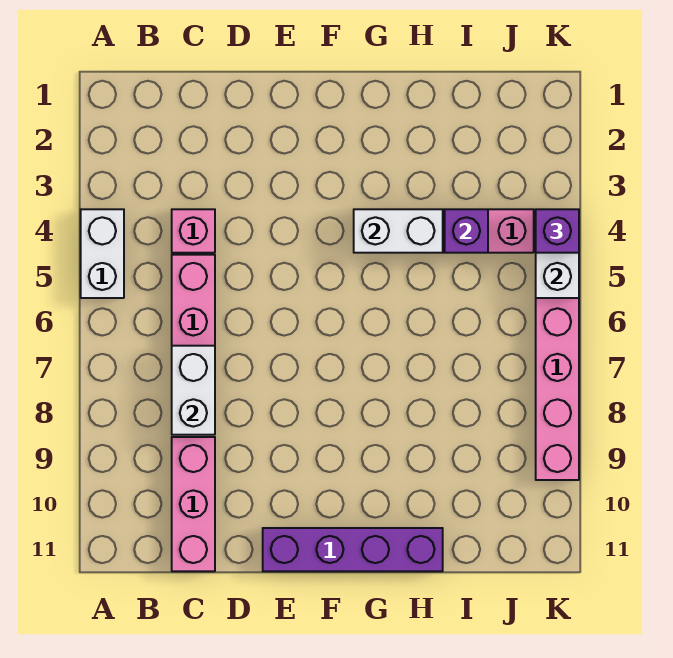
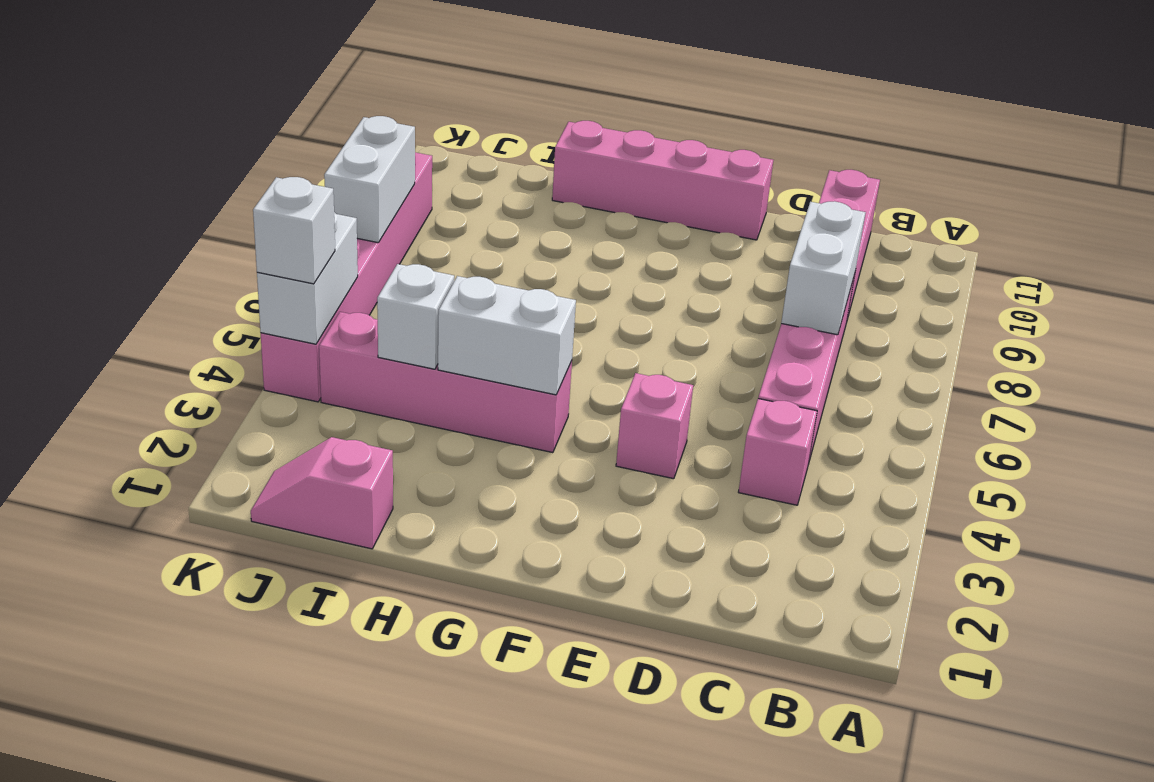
white 1x2 brick [81,209,124,298] -> white 1x2 brick moved to [324,116,415,243]
none -> pink 1x1 brick [616,373,693,479]
purple 1x4 brick [263,528,443,571] -> pink 1x4 brick [552,121,773,240]
none -> pink 1x2 slope [251,437,393,549]
purple 1x1 brick [445,209,488,253] -> white 1x1 brick [377,264,454,369]
purple 1x1 brick [536,209,579,253] -> white 1x1 brick [253,177,335,284]

